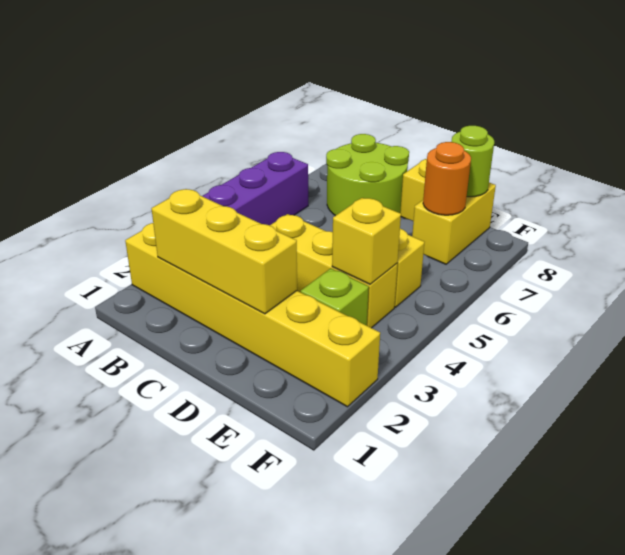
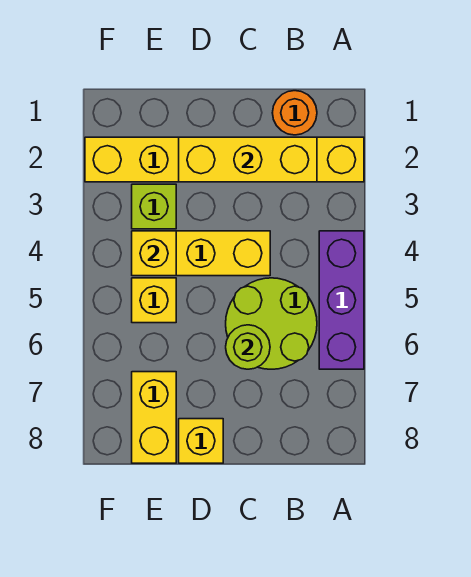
lime 2x2 round brick [326,134,409,216] -> lime 2x2 round brick moved to [226,278,317,369]
orange 1x1 round brick [423,142,471,215] -> orange 1x1 round brick moved to [272,91,317,135]
lime 1x1 round brick [451,126,494,197] -> lime 1x1 round brick moved to [226,325,270,369]

